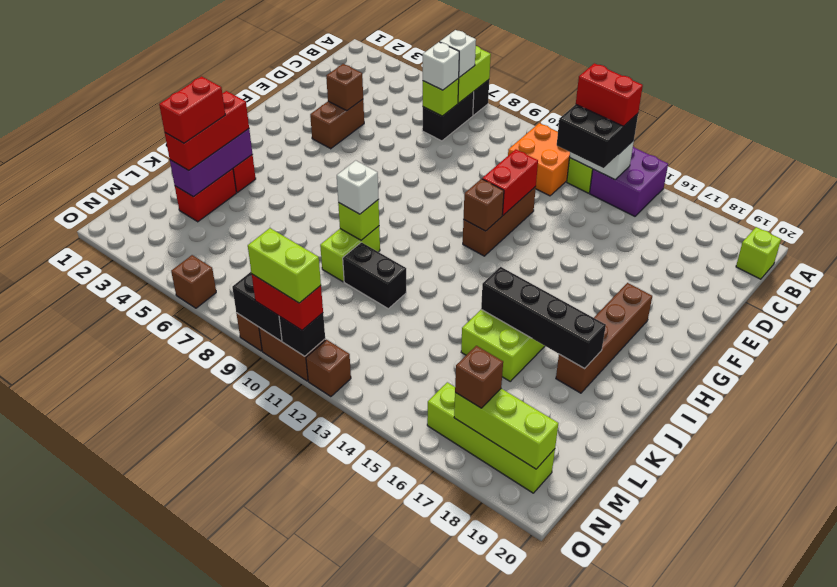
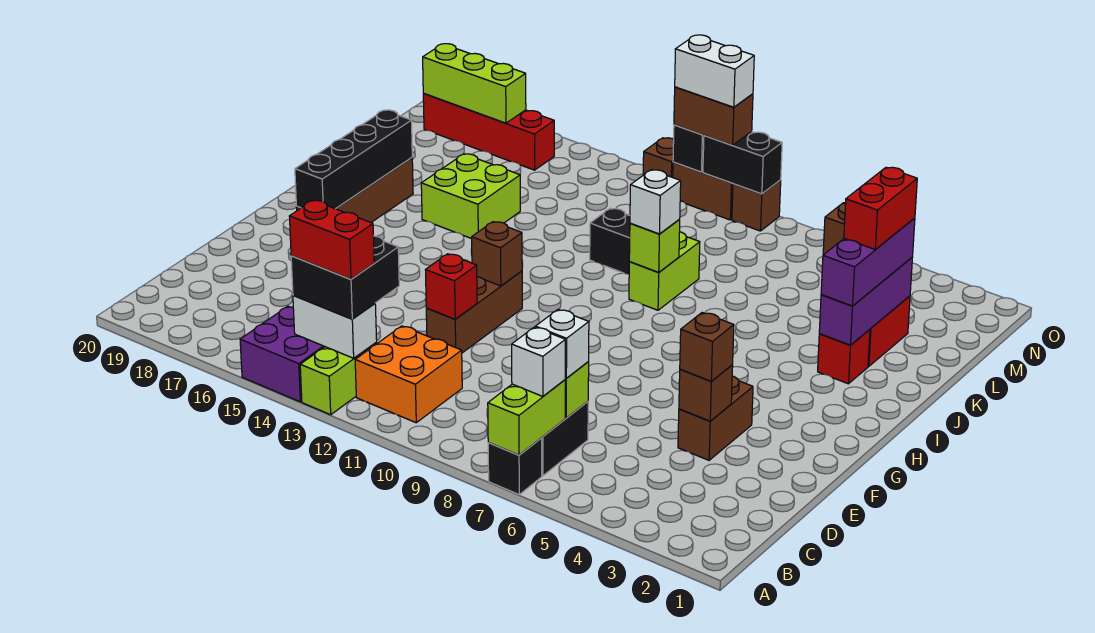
lime 1x1 brick [736,227,781,279] -> none
red 1x2 brick [482,149,538,215] -> red 1x1 brick [426,254,477,319]
red 1x3 brick [165,91,249,170] -> purple 1x3 brick [821,218,915,306]
black 1x4 brick [481,267,606,369] -> black 1x4 brick turned to [295,110,412,209]
lime 1x4 brick [427,382,555,493] -> red 1x4 brick [423,94,554,170]
brown 1x1 brick [455,346,503,408] -> brown 1x1 brick moved to [680,313,734,381]
red 1x2 brick [252,274,323,330] -> brown 1x2 brick [674,87,753,145]
lime 1x2 brick [248,228,321,303] -> white 1x2 brick [675,35,754,107]

